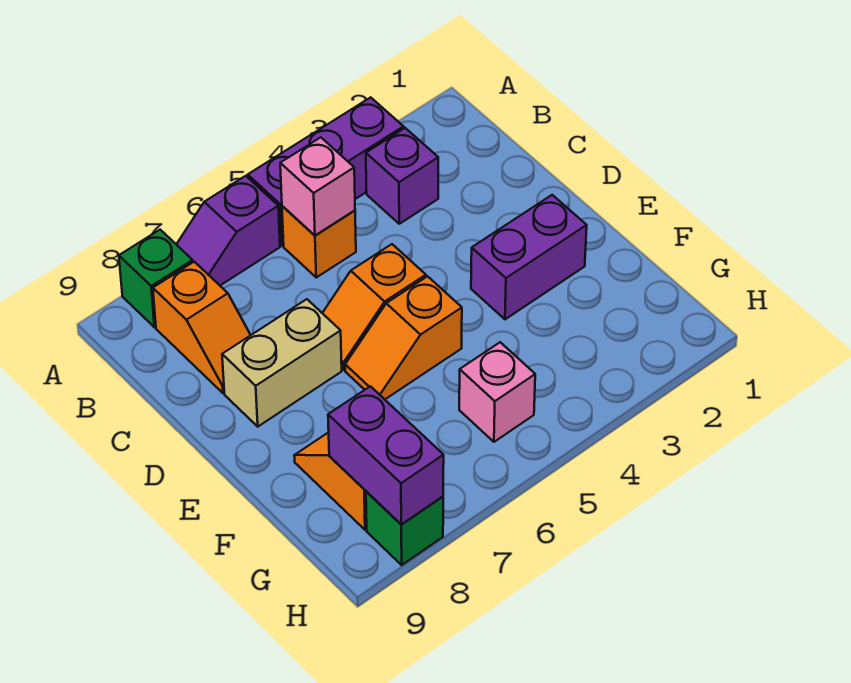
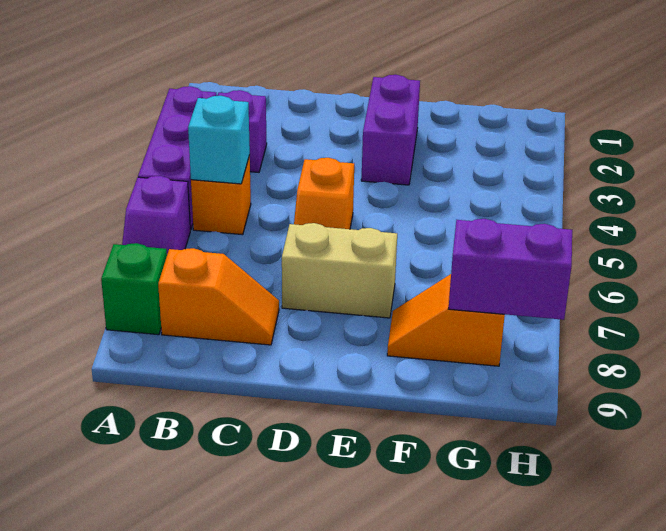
pink 1x1 brick [280,137,355,235] -> cyan 1x1 brick [188,96,250,184]
tan 1x2 brick [222,299,342,427] -> tan 1x2 brick turned to [282,223,397,318]
orange 1x2 slope [345,276,462,399] -> none
pink 1x1 brick [459,342,535,442] -> none
green 1x1 brick [366,491,443,565] -> none

